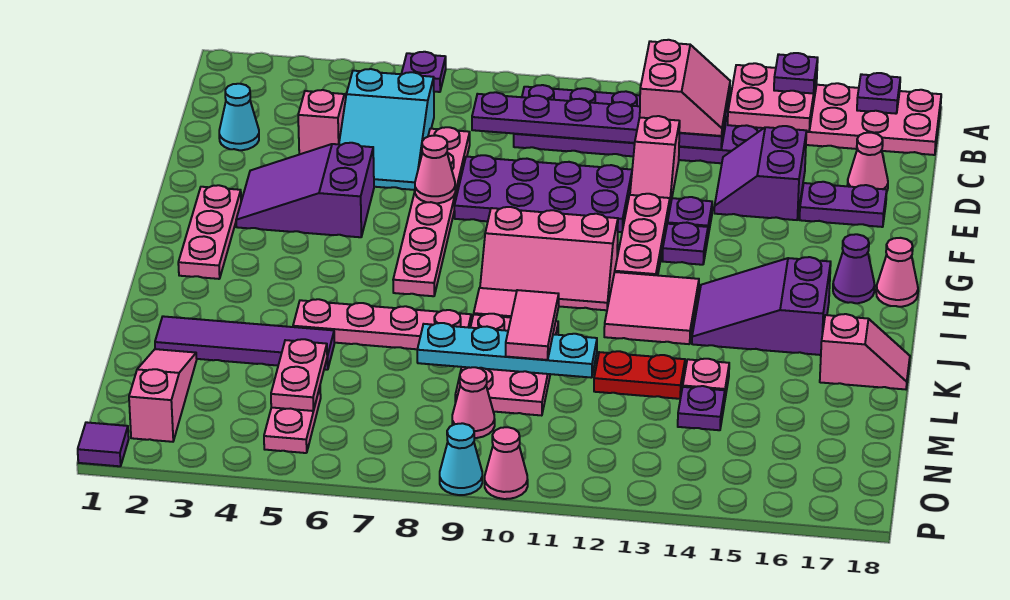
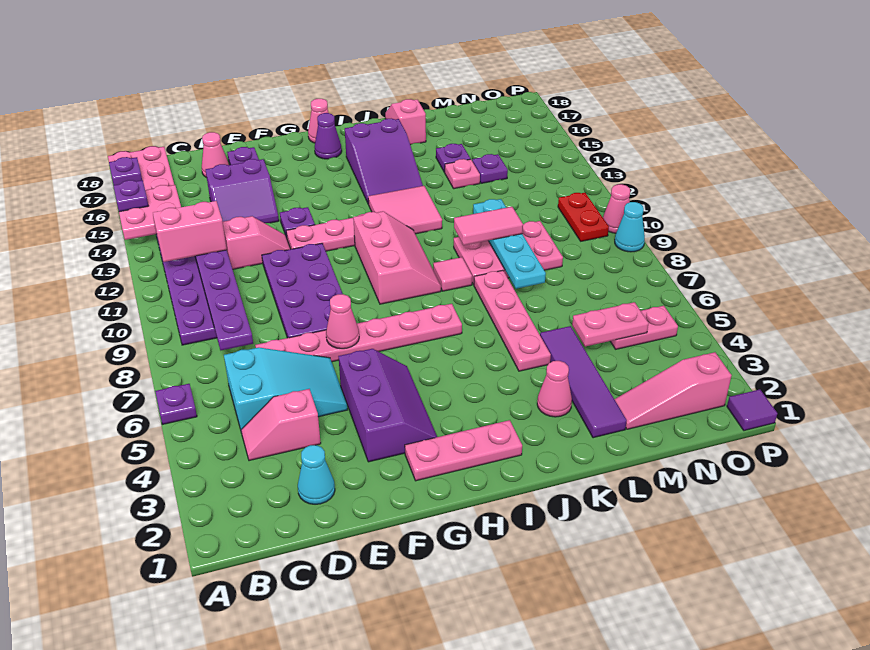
purple 2x3 slope [236,143,374,237] -> purple 2x3 slope turned to [338,349,437,462]
purple 1x1 plate [663,223,708,265] -> purple 1x1 plate moved to [436,144,470,172]
red 1x2 plate [594,351,685,399] -> red 1x2 plate moved to [558,193,609,241]
pink 1x1 cone [452,367,495,438] -> pink 1x1 cone moved to [537,361,572,417]

